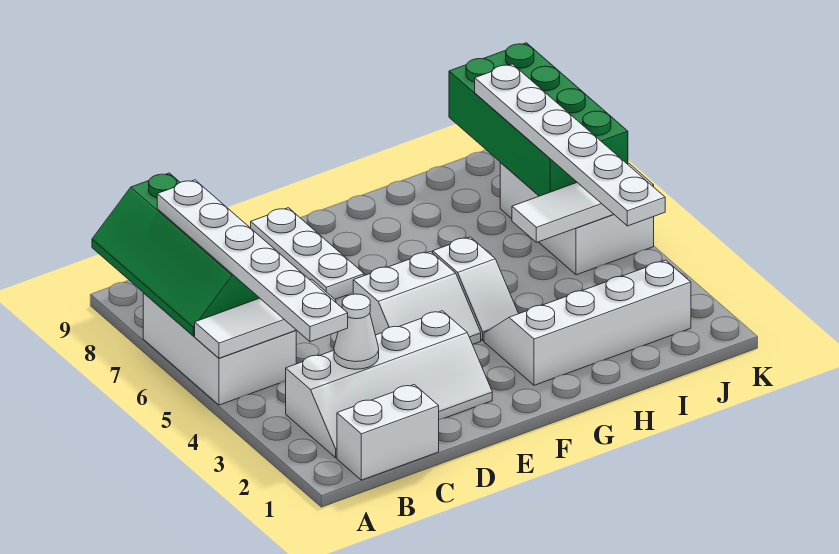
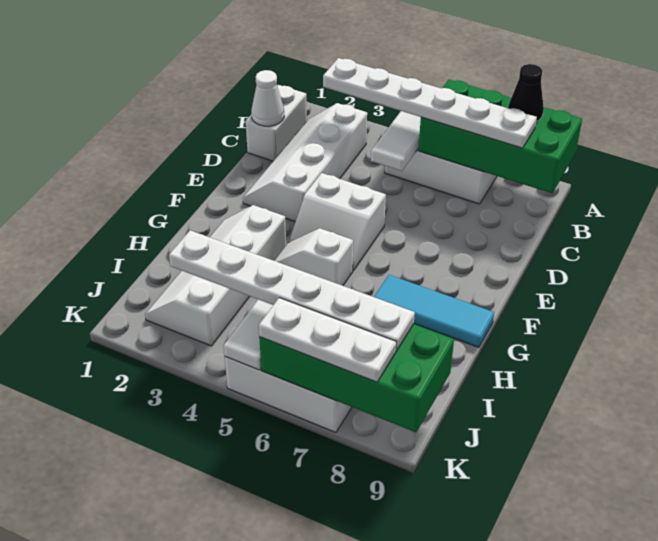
green 2x4 slope [92,173,259,336] -> green 2x4 brick [418,80,582,193]
none -> black 1x1 cone [508,64,544,122]
white 1x1 cone [334,294,379,369] -> white 1x1 cone moved to [251,70,284,126]
white 2x2 slope [353,252,481,344] -> white 2x2 slope turned to [289,173,386,271]
white 1x3 plate [251,208,364,299] -> white 1x3 plate moved to [259,298,396,382]
white 2x4 slope [484,260,691,385] -> white 2x4 slope turned to [145,205,286,346]
none -> cyan 1x3 tile [374,275,494,347]

